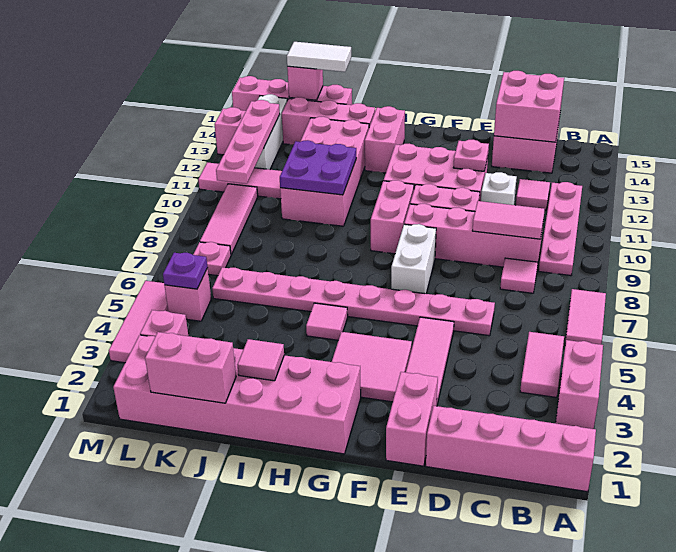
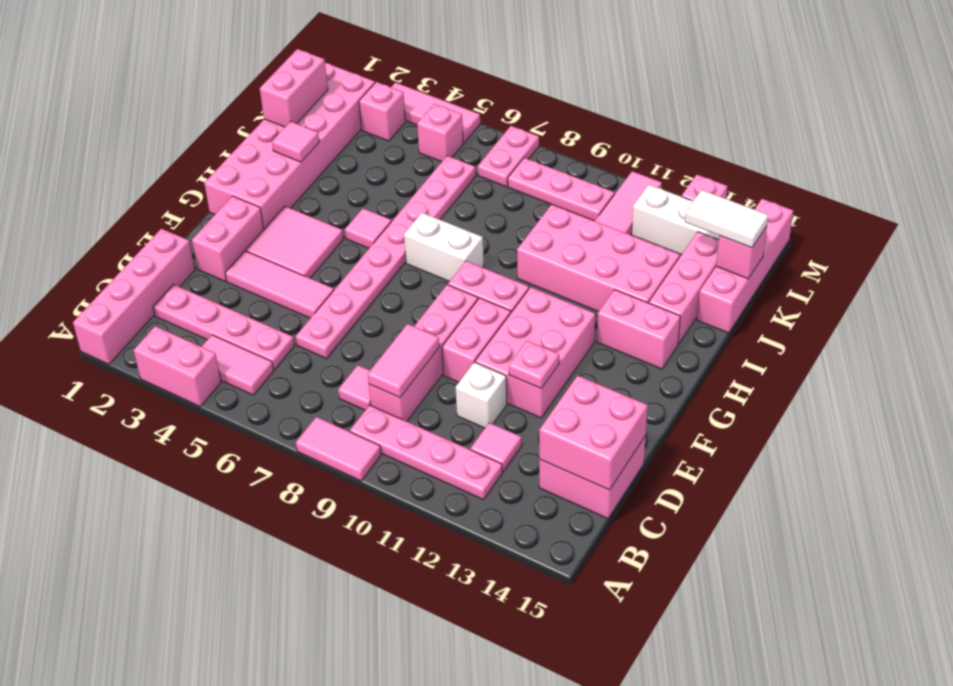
pink 1x2 tile [565,289,606,345] -> pink 1x2 tile moved to [296,417,381,481]
pink 1x2 brick [386,372,438,466] -> pink 1x2 brick turned to [192,196,264,281]
white 1x2 brick [391,224,436,294] -> white 1x2 brick moved to [404,213,484,281]
purple 2x2 plate [280,140,356,195] -> none
white 1x2 tile [287,42,351,72] -> white 1x2 tile turned to [685,190,768,248]
purple 1x1 plate [163,253,208,289] -> none
pink 1x1 plate [193,242,231,276] -> pink 1x2 plate [478,126,539,186]
pink 1x3 tile [200,184,258,255] -> pink 1x3 plate [508,158,614,221]
pink 1x4 plate [216,100,280,184] -> pink 1x4 plate moved to [153,284,294,370]

